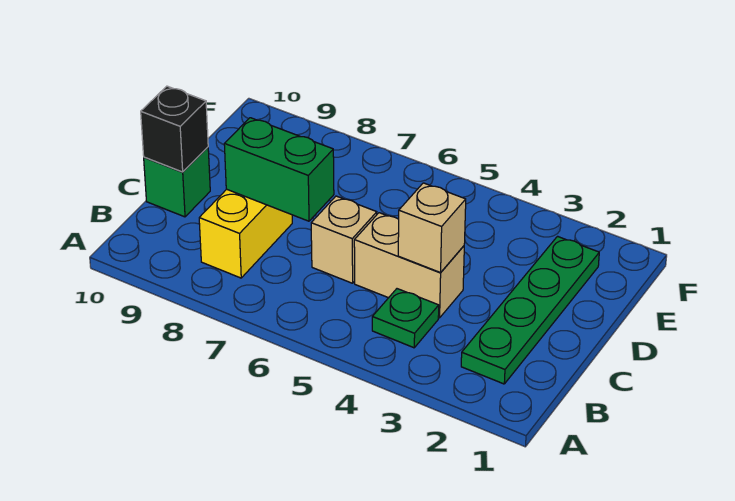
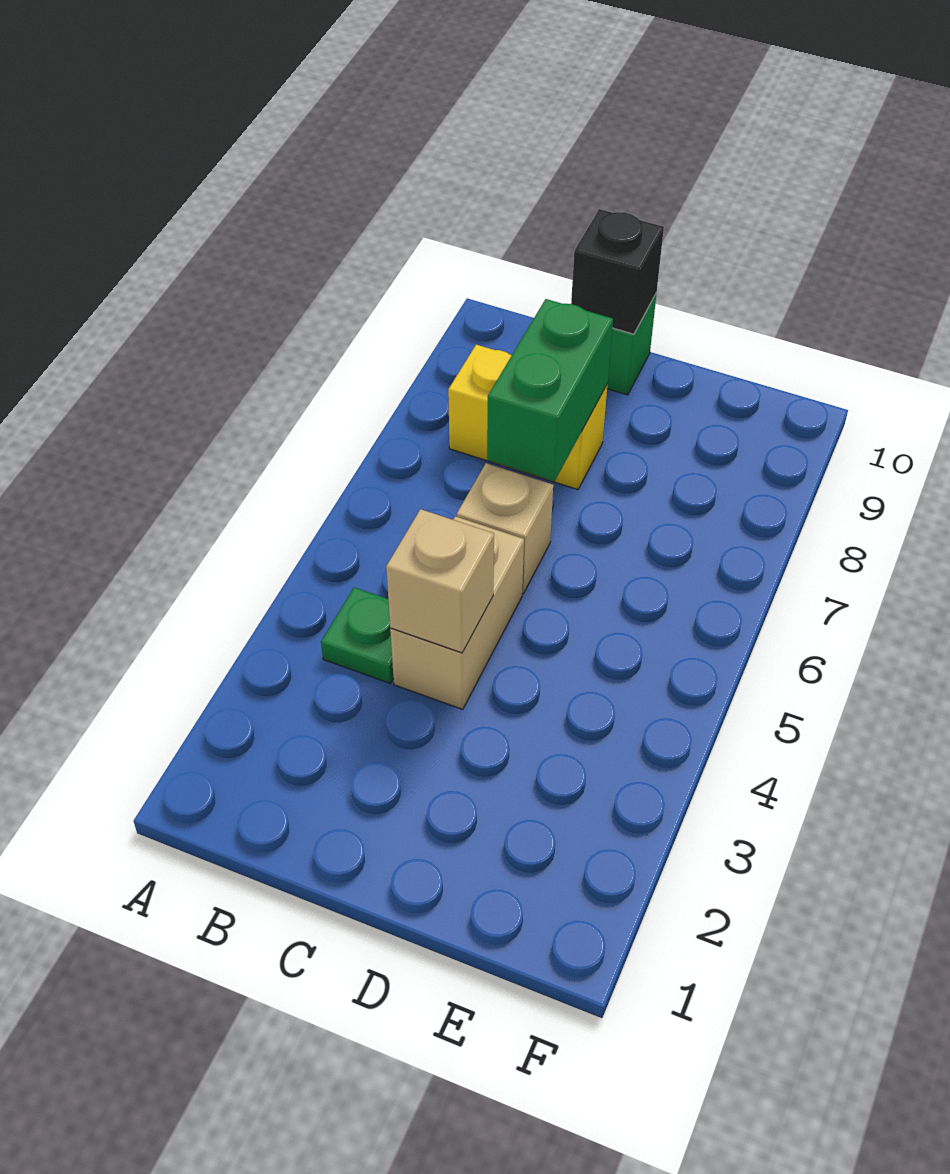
green 1x4 plate [461,236,599,384] -> none

